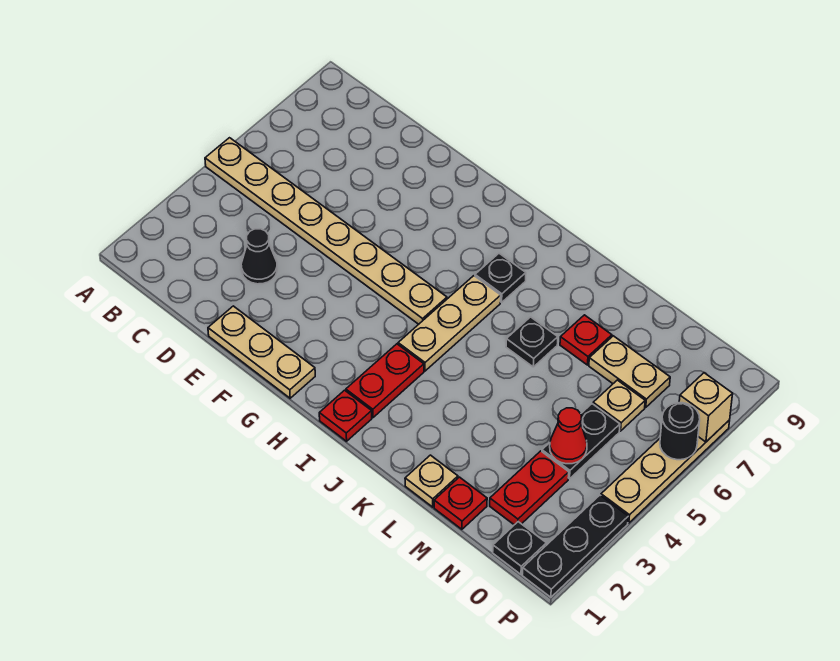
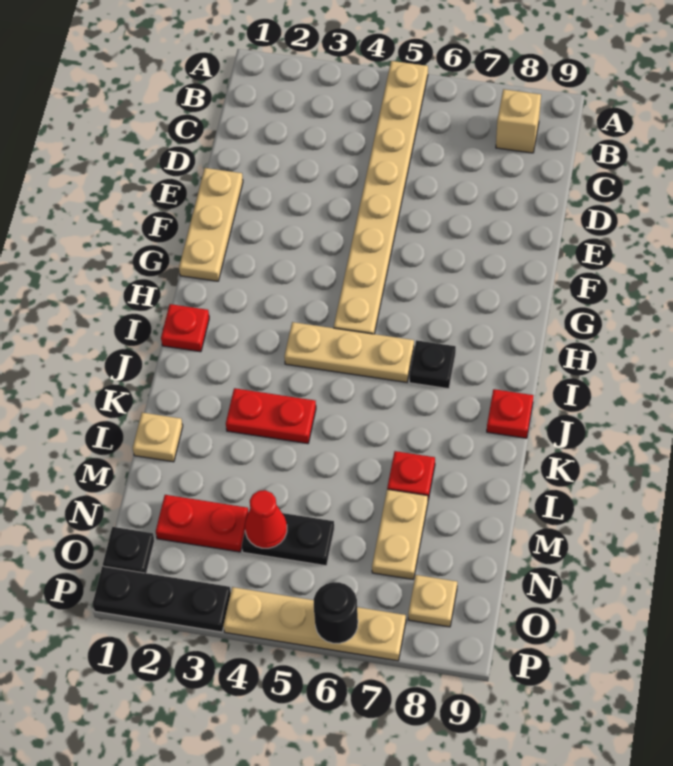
black 1x1 cone [241,229,277,284] -> none
red 1x2 plate [346,344,424,418] -> red 1x2 plate moved to [226,388,316,444]
black 1x1 plate [506,317,558,367] -> none
red 1x1 plate [434,477,487,529] -> red 1x1 plate moved to [487,389,534,438]
tan 1x1 plate [593,380,645,431] -> tan 1x1 plate moved to [408,575,457,627]
tan 1x1 brick [679,373,733,442] -> tan 1x1 brick moved to [496,89,541,153]

